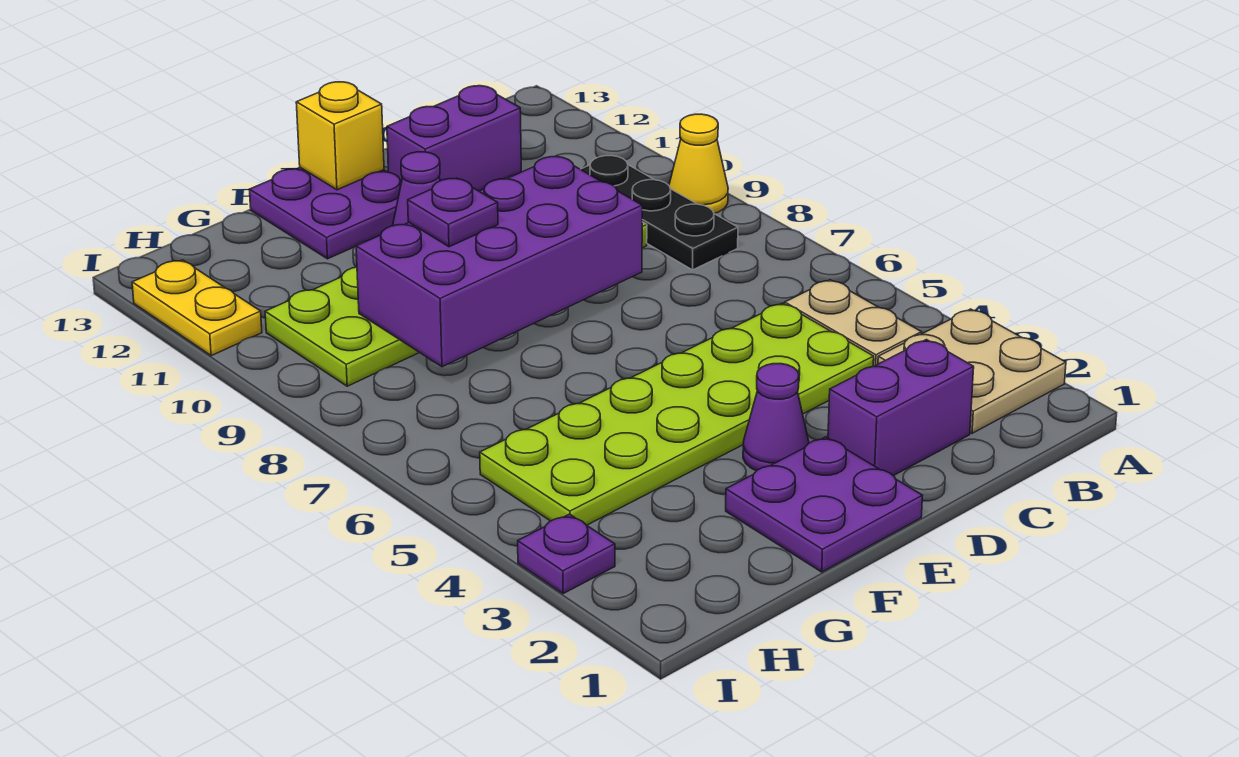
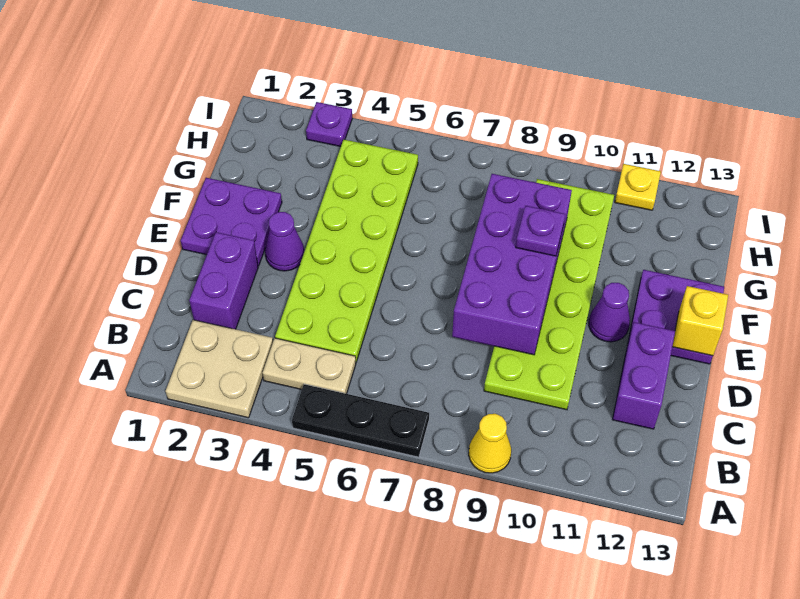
black 1x3 plate [581,155,738,270] -> black 1x3 plate moved to [292,384,429,457]
yellow 1x2 plate [132,260,262,356] -> yellow 1x1 plate [615,164,661,210]

